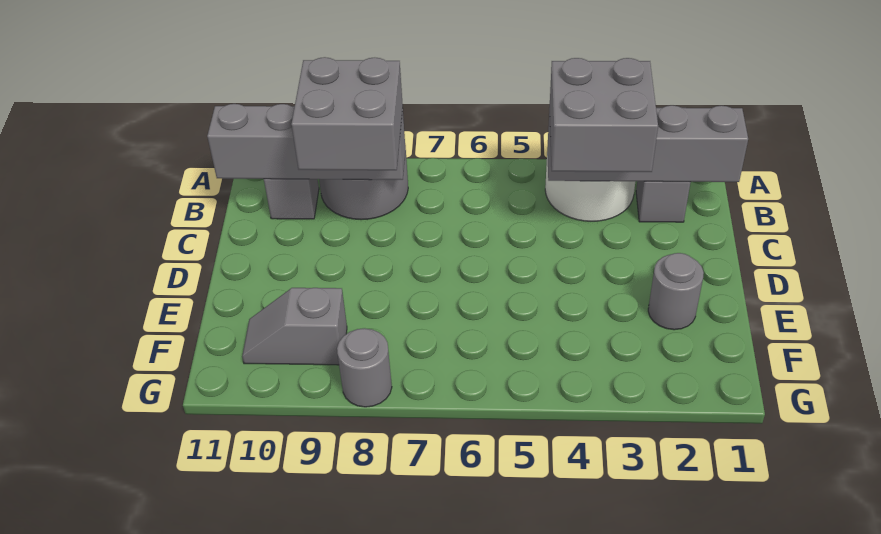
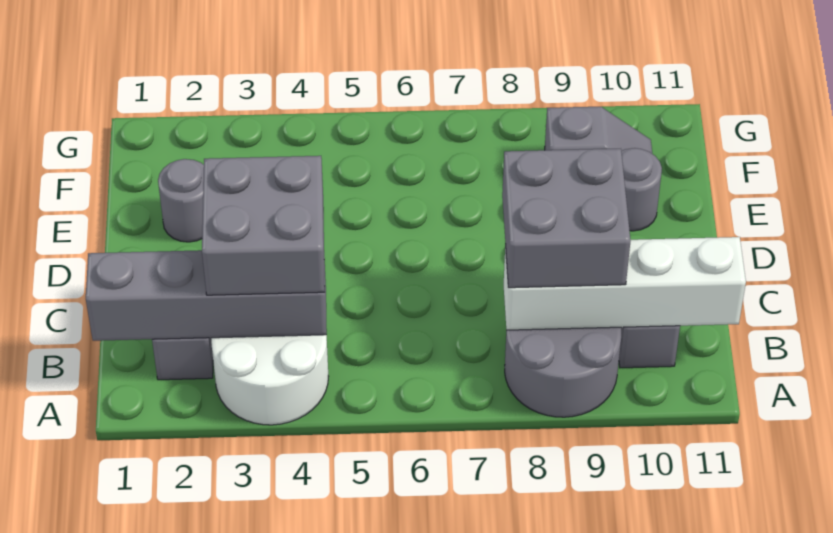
grey 1x4 brick [207,104,405,180] -> white 1x4 brick [504,237,746,330]
grey 1x1 round brick [337,328,392,407] -> grey 1x1 round brick moved to [621,148,662,231]

